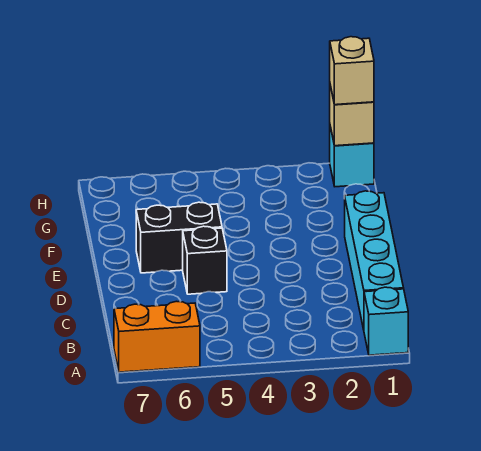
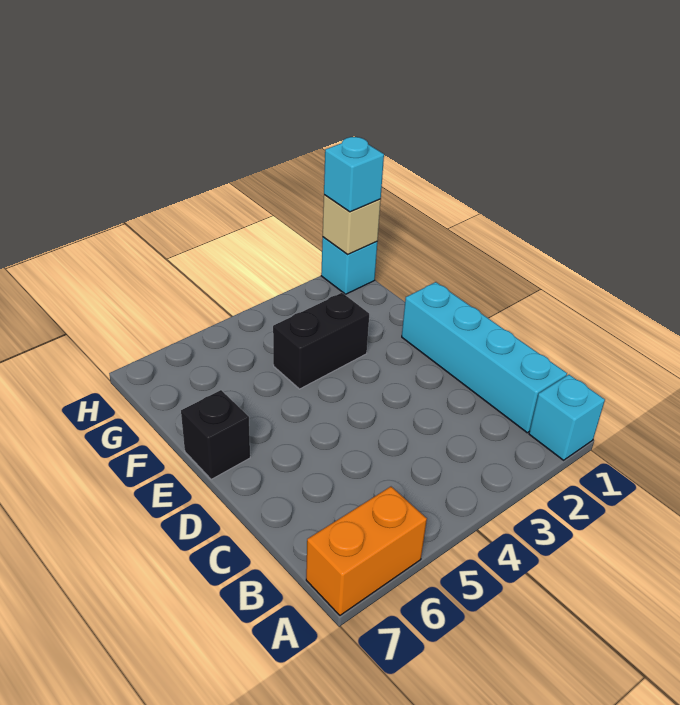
black 1x1 brick [183,226,227,294] -> black 1x1 brick moved to [181,390,250,480]
black 1x2 brick [136,202,222,273] -> black 1x2 brick moved to [273,293,369,389]
tan 1x1 brick [330,37,374,105] -> cyan 1x1 brick [324,137,384,212]

